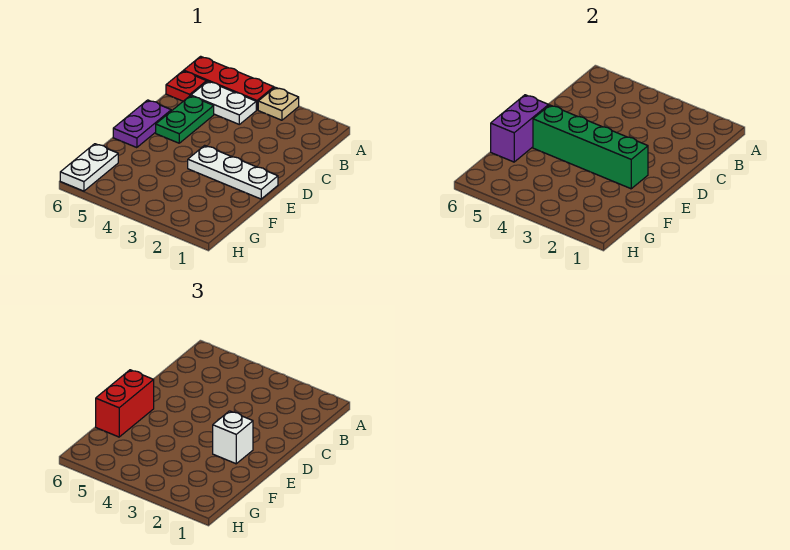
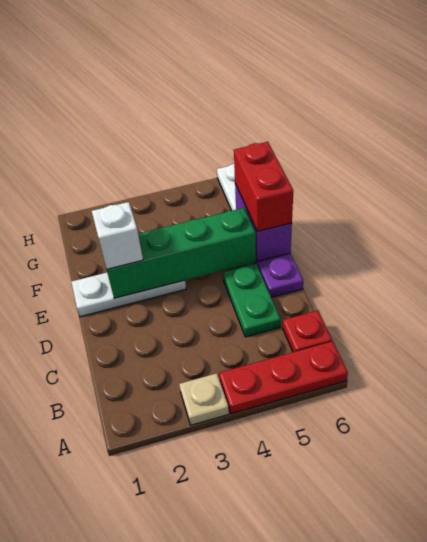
white 1x2 plate [191,81,256,124] -> none

